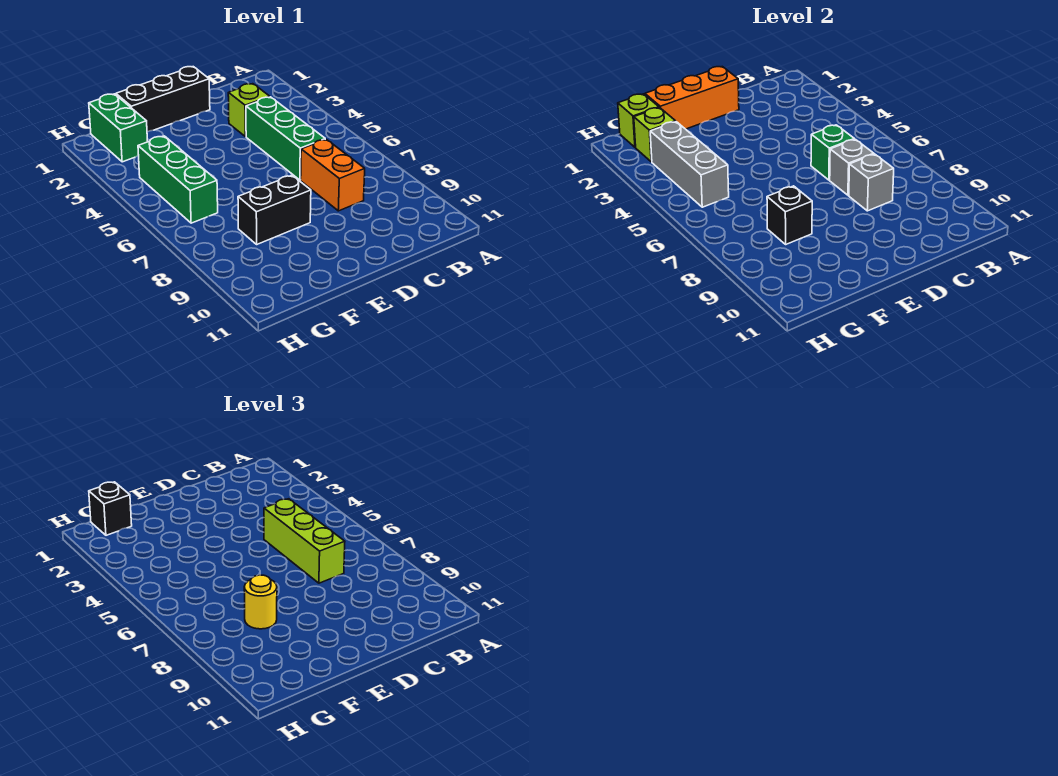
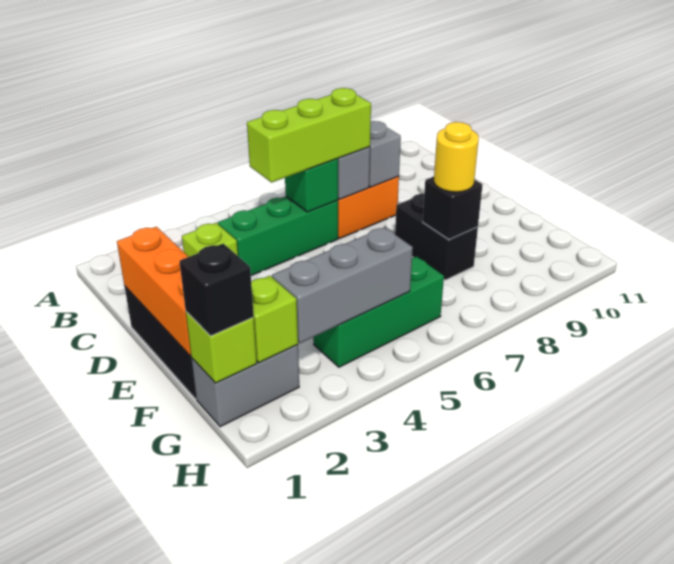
green 1x2 brick [89,94,148,162] -> grey 1x2 brick [191,345,299,427]

